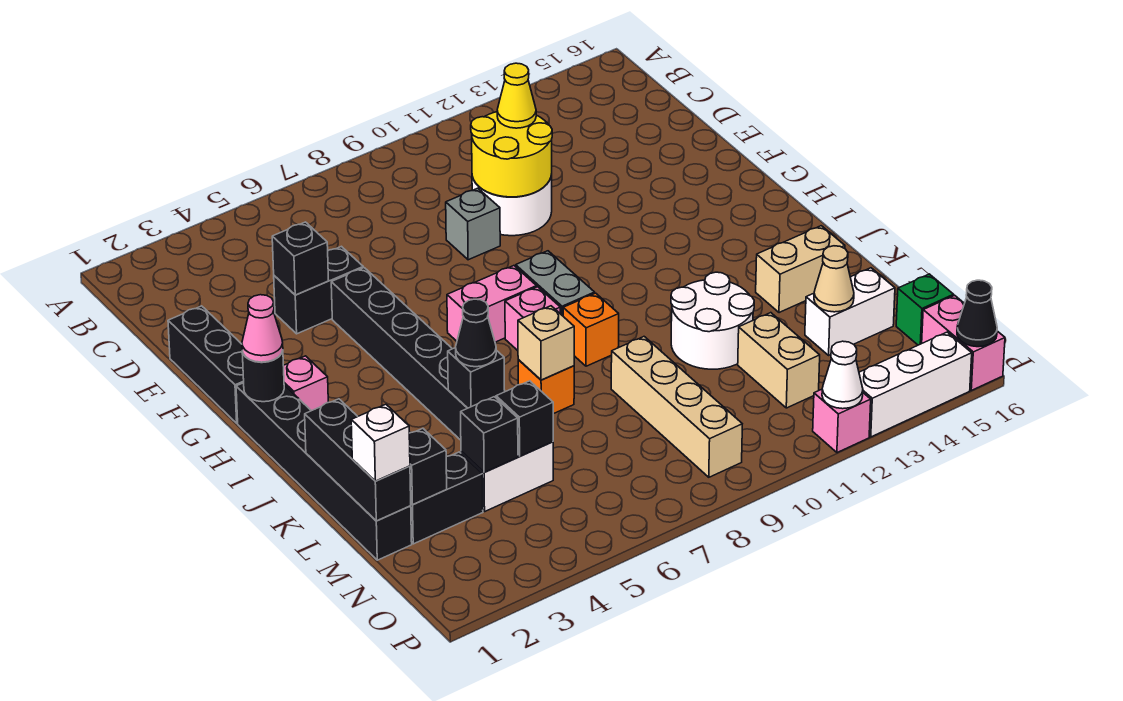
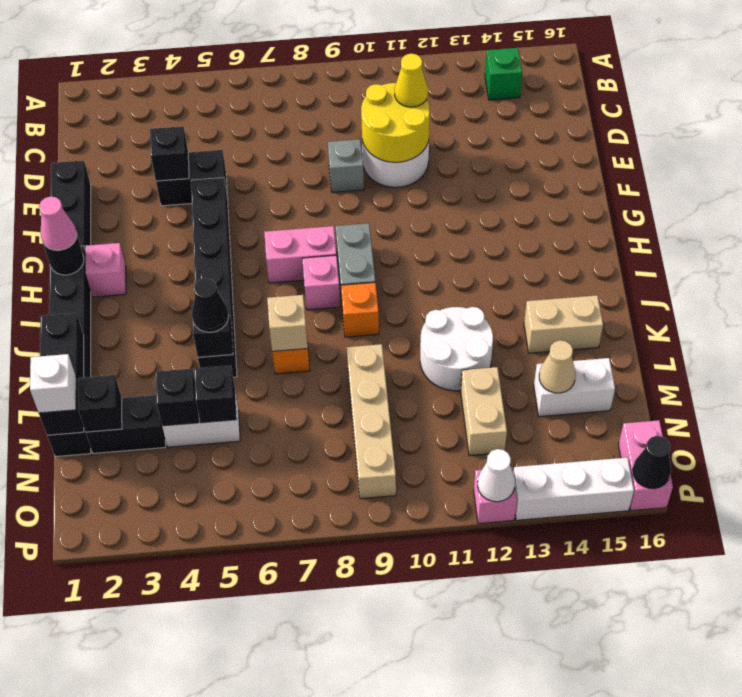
green 1x1 brick [896,274,954,345] -> green 1x1 brick moved to [485,48,522,100]

